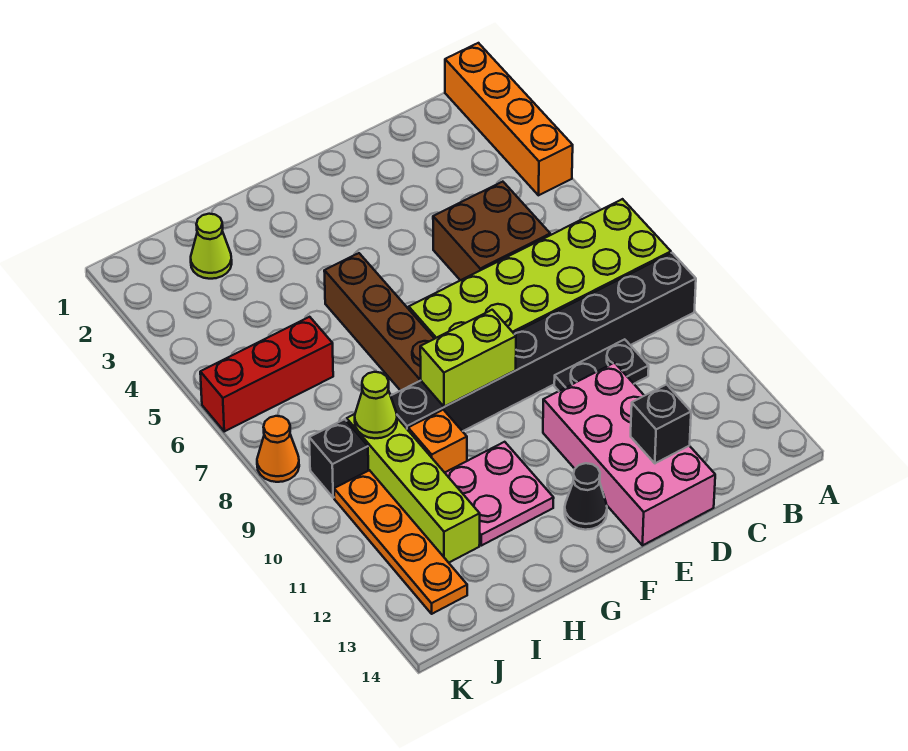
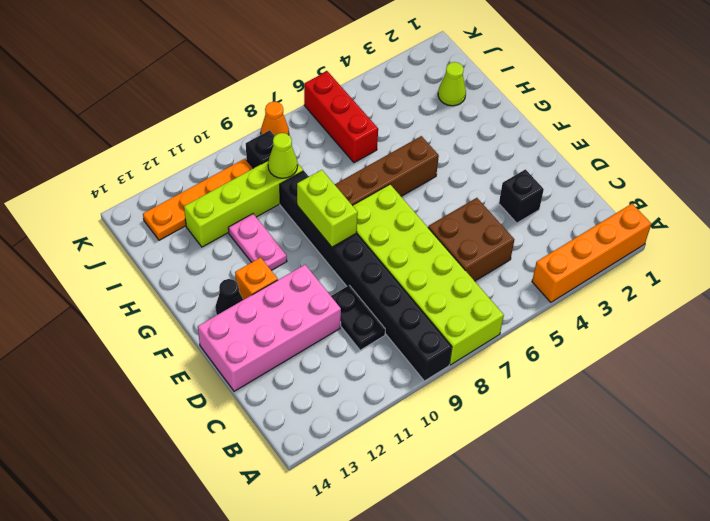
black 1x1 brick [631,385,691,463] -> black 1x1 brick moved to [499,169,544,223]
pink 2x2 plate [445,442,554,546] -> pink 1x2 plate [228,214,287,270]
orange 1x1 brick [408,410,467,473] -> orange 1x1 brick moved to [235,258,278,300]

